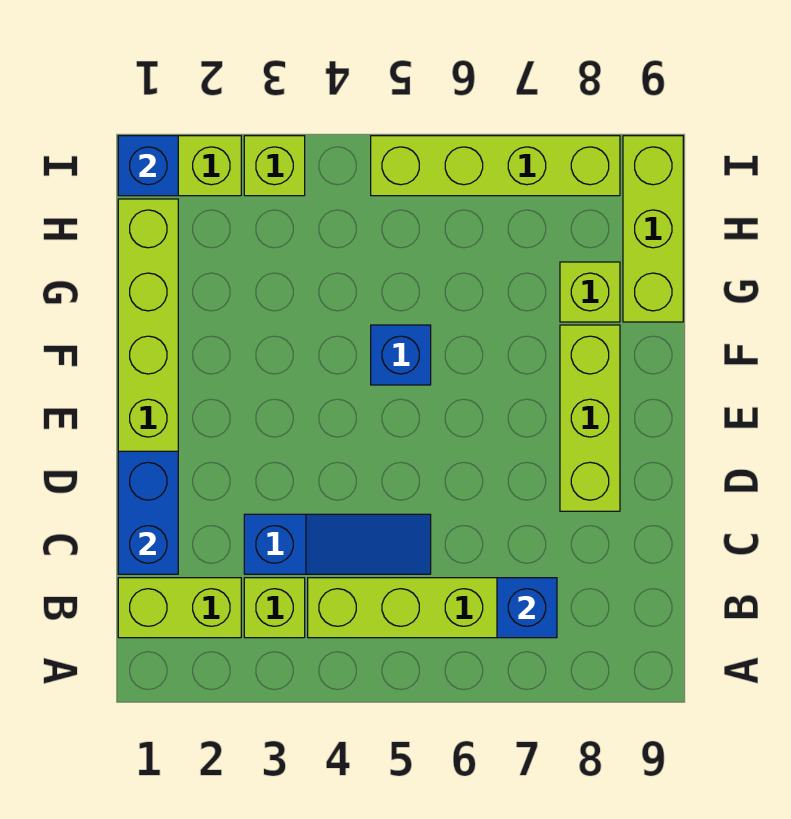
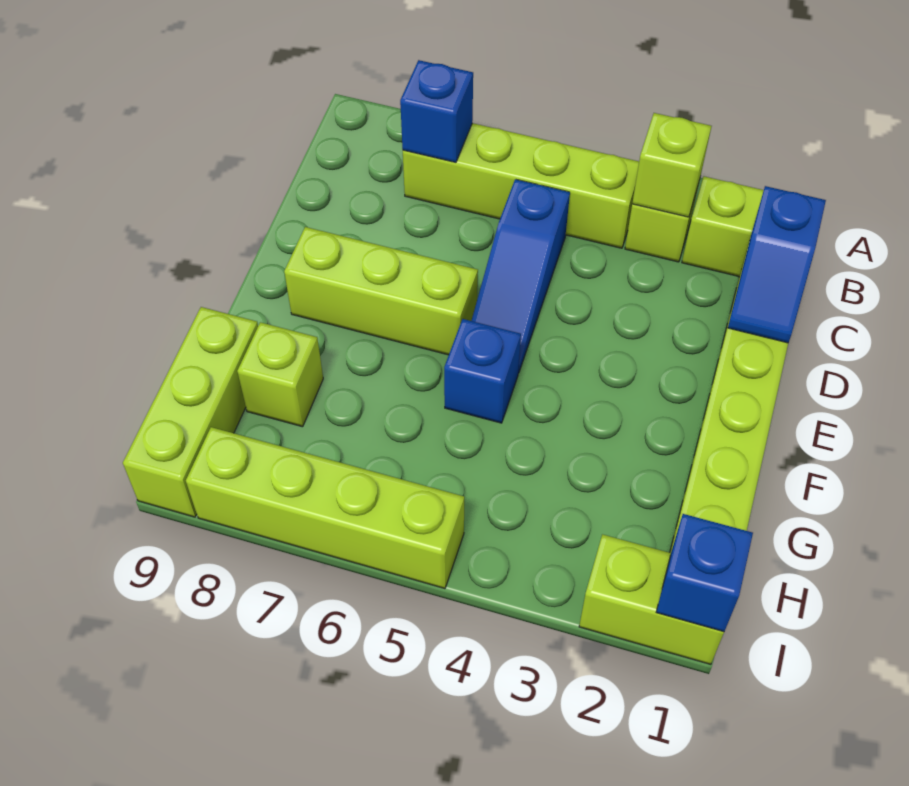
blue 1x2 brick [118,451,178,574] -> blue 1x2 slope [728,186,826,343]
blue 1x3 slope [244,514,431,574] -> blue 1x3 slope turned to [472,179,570,373]
lime 1x3 brick [560,325,620,511] -> lime 1x3 brick turned to [284,227,478,355]
lime 1x1 brick [244,136,305,196] -> lime 1x1 brick moved to [632,113,712,217]

